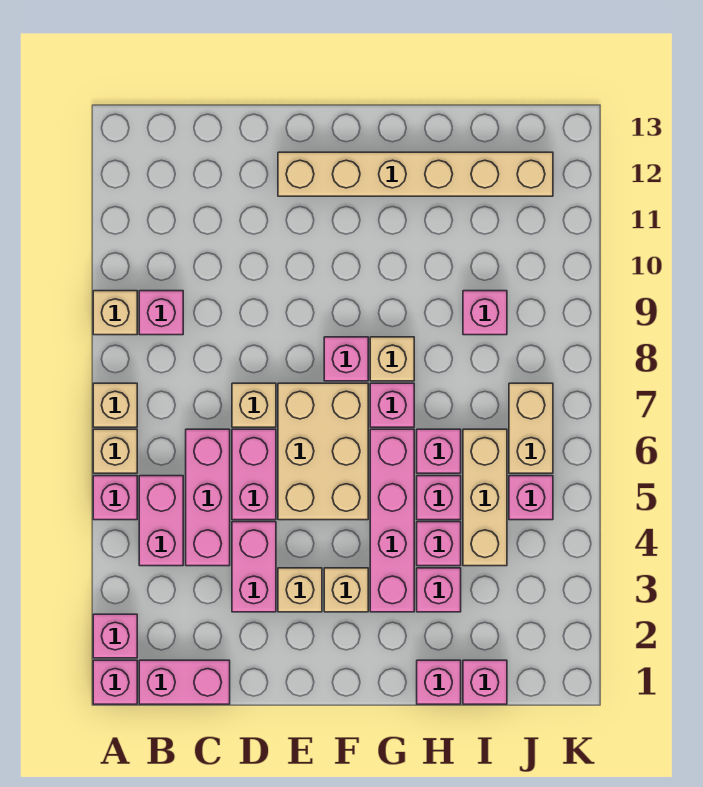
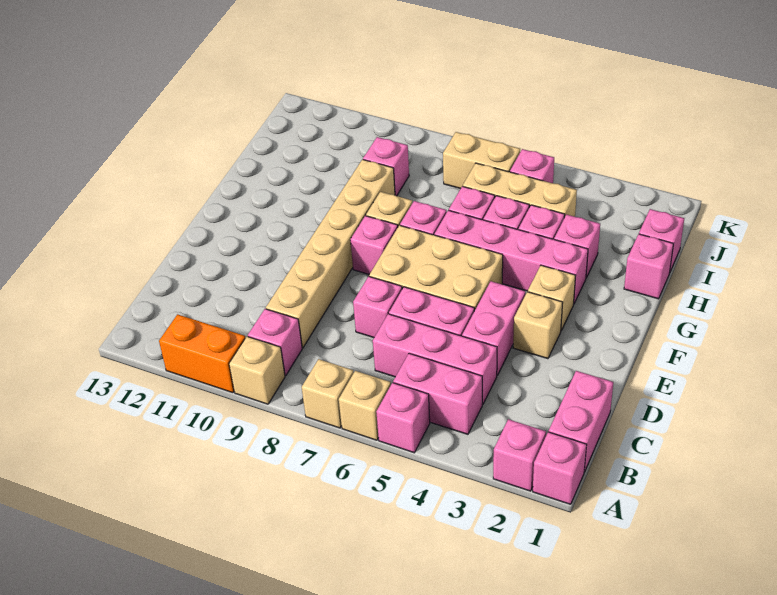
none -> orange 1x2 brick [159,314,245,393]
pink 1x2 brick [232,522,276,612] -> pink 1x2 brick turned to [462,281,525,375]
tan 1x1 brick [232,383,276,427] -> pink 1x1 brick [353,276,402,338]
tan 1x6 brick [278,152,553,196] -> tan 1x6 brick moved to [266,160,395,348]

